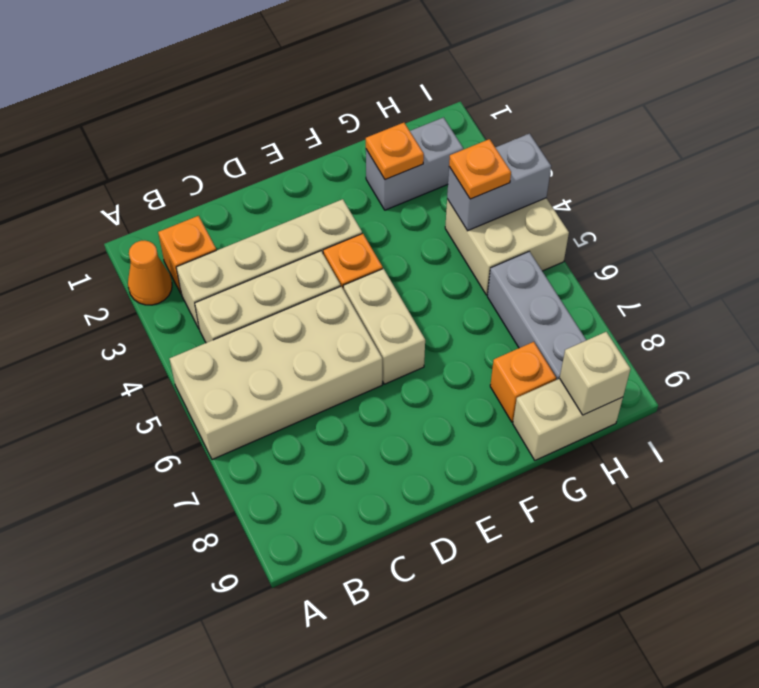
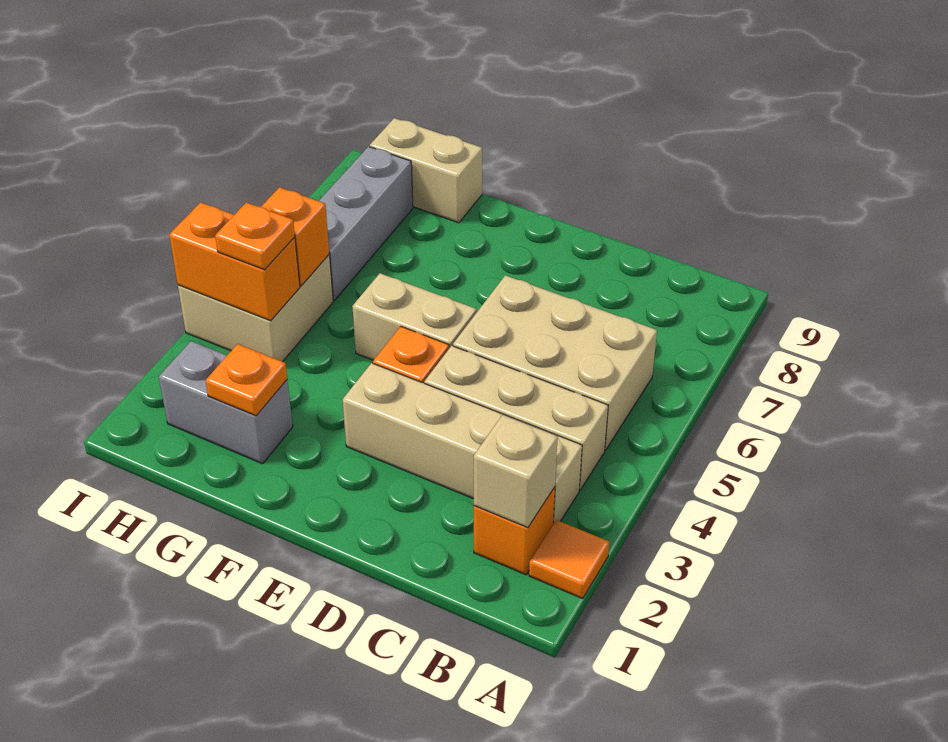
orange 1x1 cone [128,240,172,305] -> orange 1x1 tile [529,520,609,599]
tan 2x4 brick [170,286,382,459] -> tan 2x3 brick [453,275,657,450]
tan 1x2 brick [343,269,425,384] -> tan 1x2 brick turned to [352,273,477,360]
orange 1x1 brick [490,342,556,422] -> orange 1x1 brick moved to [261,187,329,286]
grey 1x2 brick [447,134,551,231] -> orange 1x2 brick [169,203,300,321]
tan 1x1 brick [560,332,630,415] -> tan 1x1 brick moved to [474,415,558,528]

